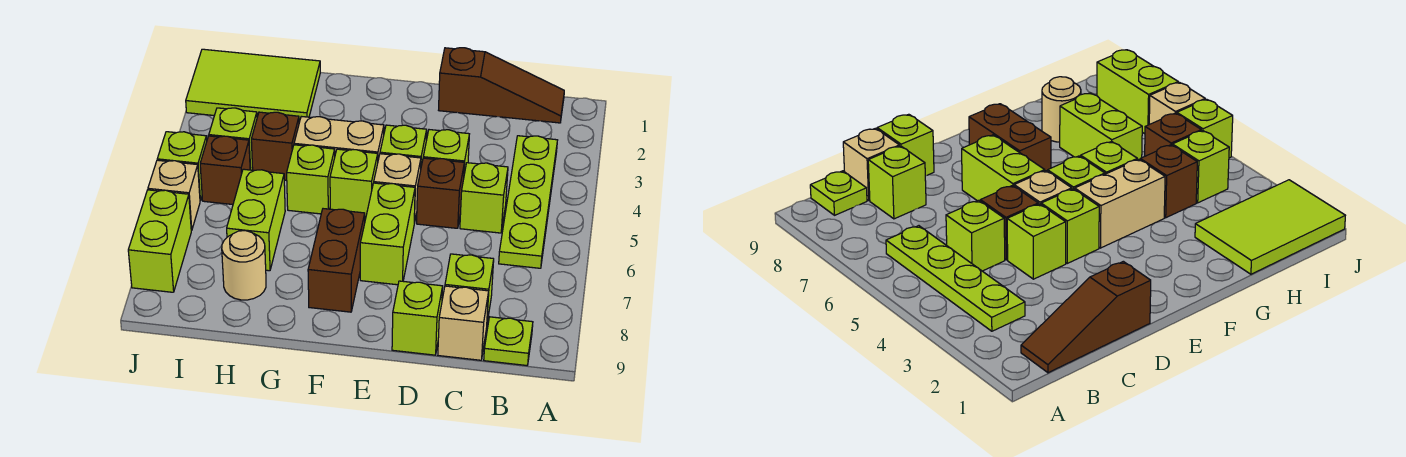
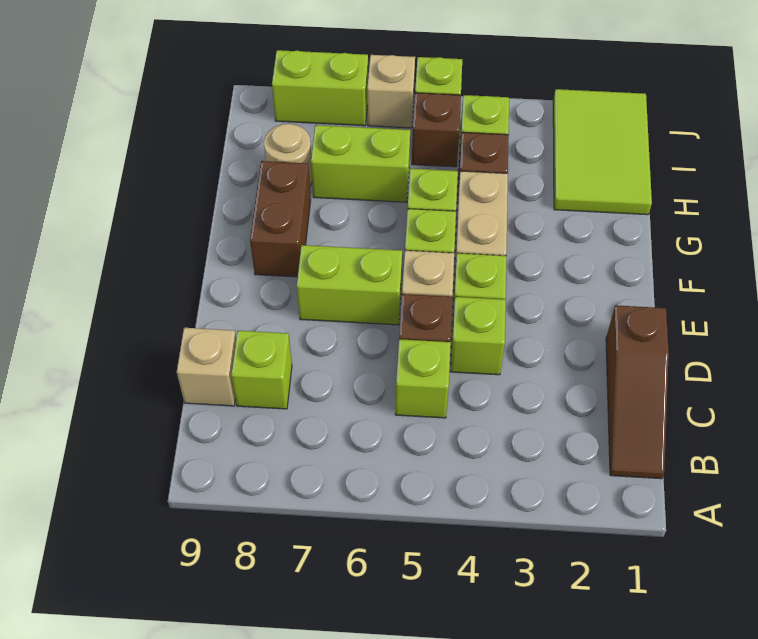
lime 1x4 plate [499,136,557,268] -> none
lime 1x1 plate [484,317,533,365] -> none
lime 1x1 brick [392,281,443,355] -> none
brown 1x2 brick [308,209,365,312] -> brown 1x2 brick turned to [250,161,311,277]

